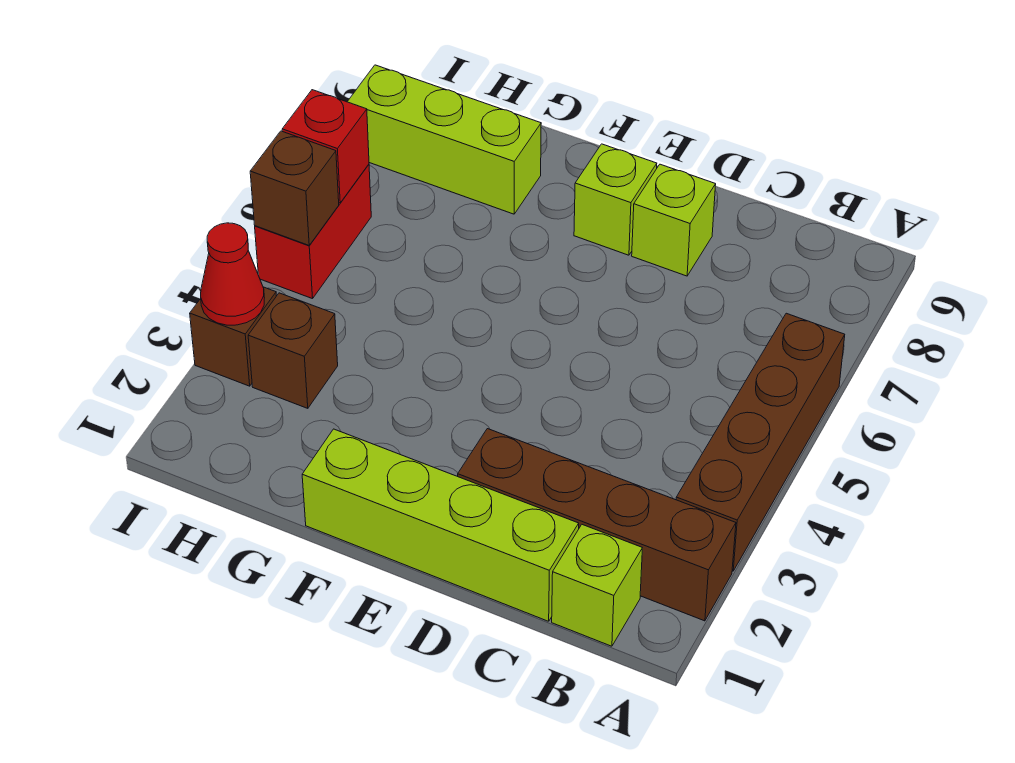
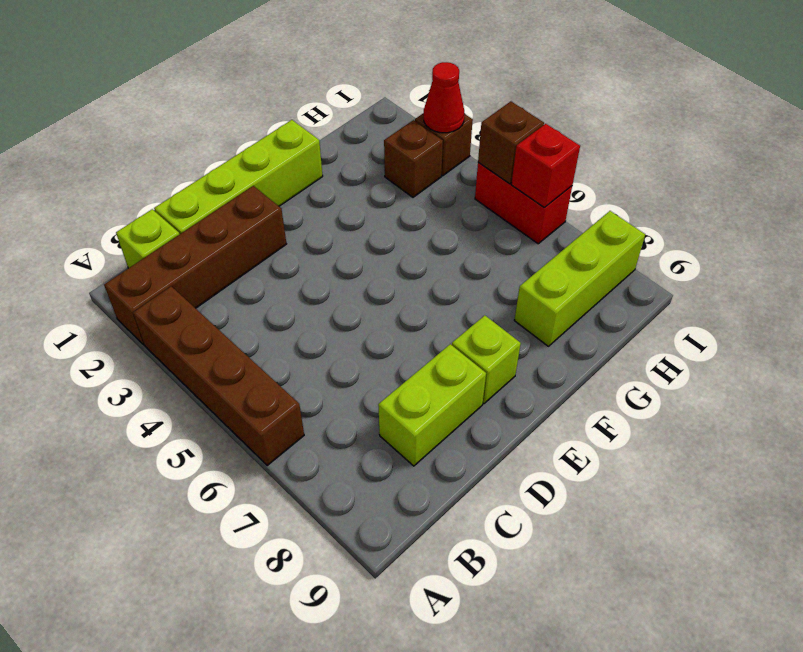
lime 1x1 brick [632,164,716,276] -> lime 1x2 brick [378,344,486,466]

